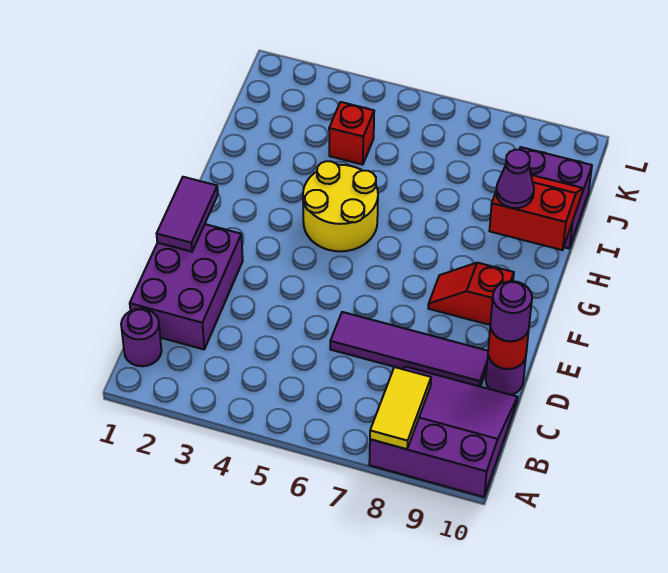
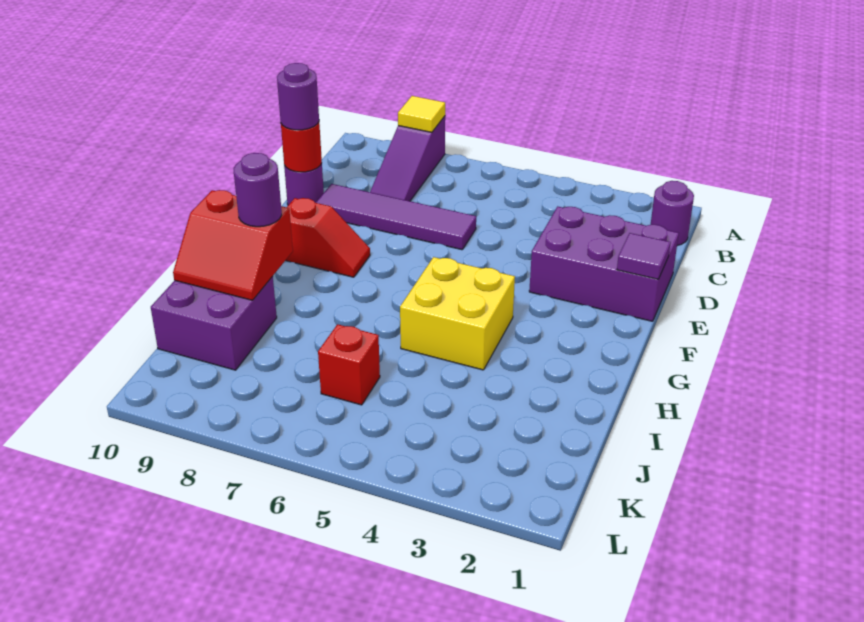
purple 3x3 slope [369,367,517,497] -> purple 1x3 slope [370,116,445,201]
yellow 1x2 tile [370,367,431,449] -> yellow 1x1 tile [398,96,445,132]
purple 2x3 brick [130,224,243,349] -> purple 2x3 brick turned to [529,207,679,321]
purple 1x2 tile [157,177,218,252] -> purple 1x1 tile [617,233,671,279]
yellow 2x2 round brick [303,161,378,251] -> yellow 2x2 brick [400,257,515,370]
purple 1x1 cone [496,150,534,208] -> purple 1x1 round brick [234,153,282,227]
red 1x1 brick [329,102,374,165] -> red 1x1 brick moved to [318,324,380,405]

